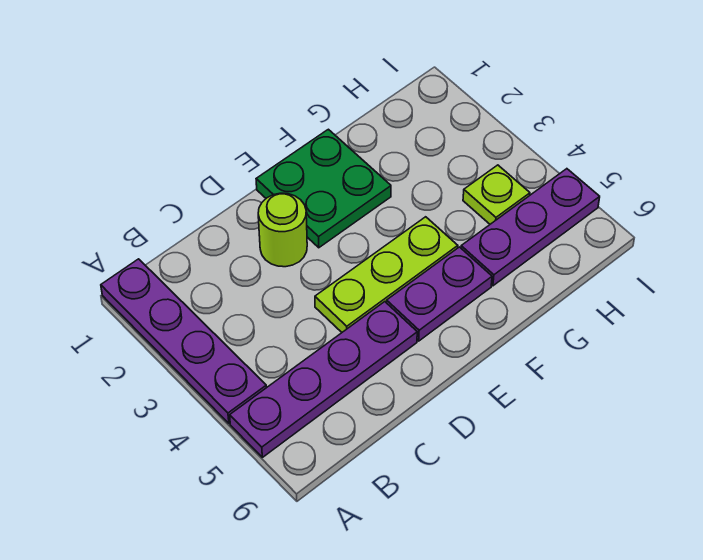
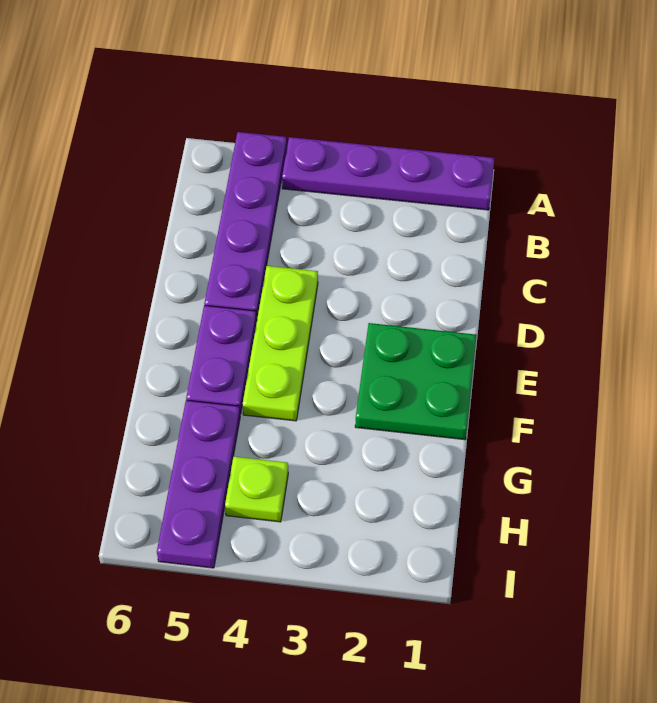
lime 1x1 round brick [258,193,307,267] -> none

